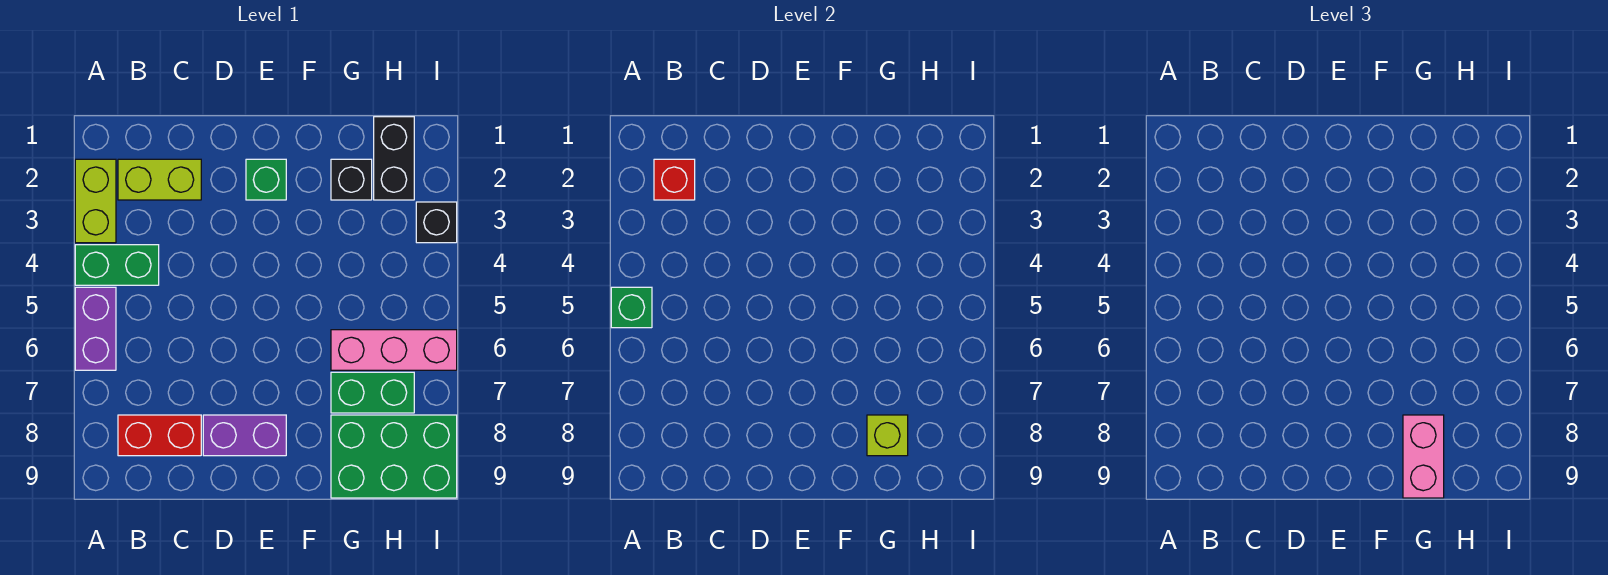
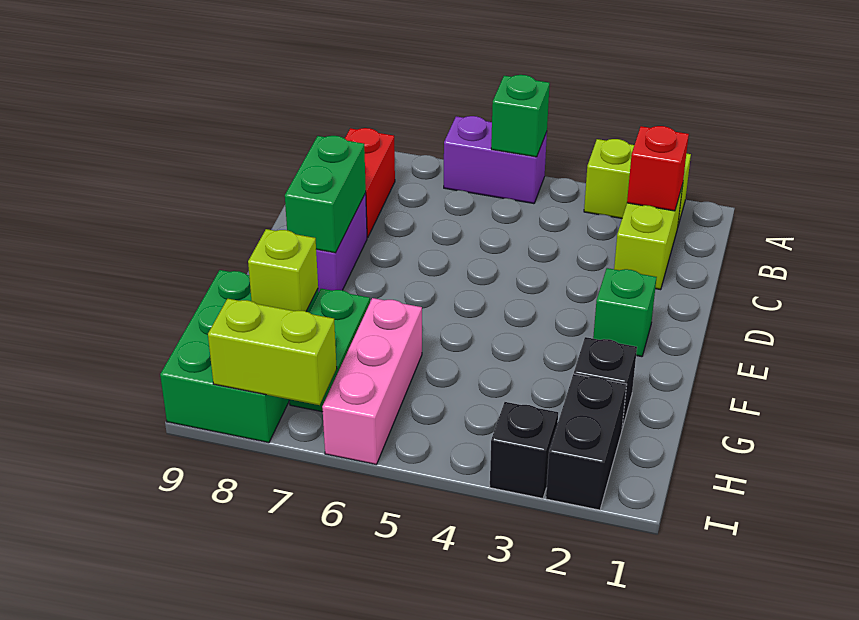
green 1x2 brick [75,245,159,285] -> green 1x2 brick moved to [285,136,366,253]
pink 1x2 brick [1403,415,1444,498] -> none
black 1x2 brick [374,117,414,200] -> black 1x2 brick turned to [546,374,627,510]
none -> lime 1x2 brick [208,299,337,405]

